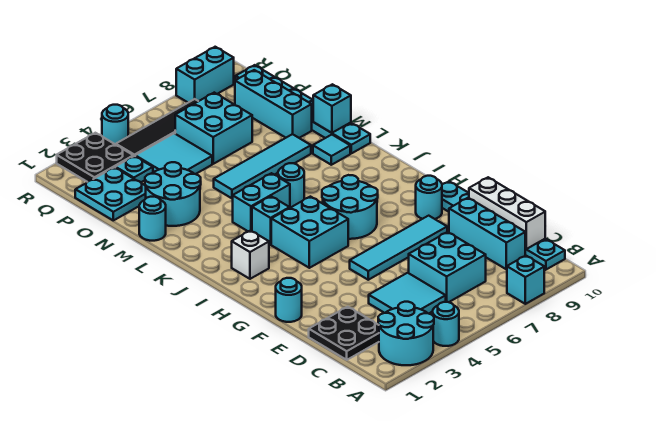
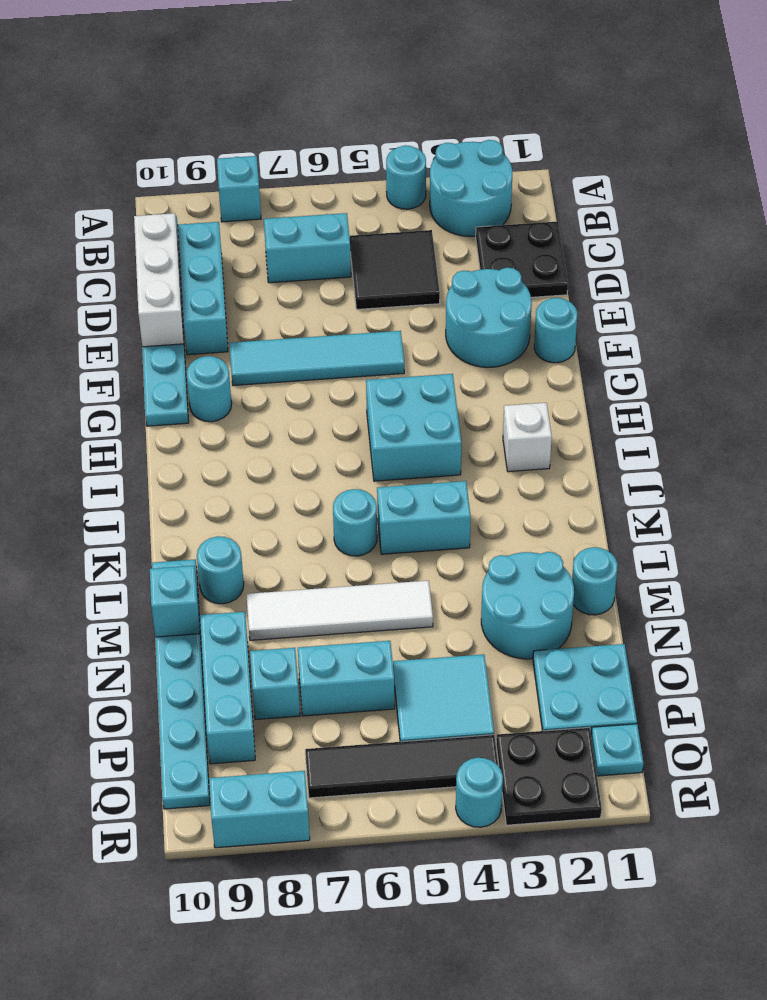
cyan 2x2 tile [369,273,446,314] -> black 2x2 tile [350,230,440,309]
cyan 2x2 brick [409,232,486,302] -> cyan 1x2 brick [264,213,351,283]
cyan 2x2 round brick [322,175,378,239] -> cyan 2x2 round brick moved to [446,268,532,367]
cyan 1x1 brick [252,196,290,245] -> cyan 1x1 brick moved to [250,648,300,720]
cyan 1x1 tile [313,135,350,165] -> cyan 1x1 round brick [197,536,244,604]
cyan 1x4 tile [214,134,311,198] -> white 1x4 tile [246,580,433,640]
cyan 2x2 brick [175,93,252,164] -> cyan 1x2 brick [298,641,395,716]
cyan 1x1 plate [115,156,153,182] -> cyan 1x1 plate moved to [591,724,643,776]

